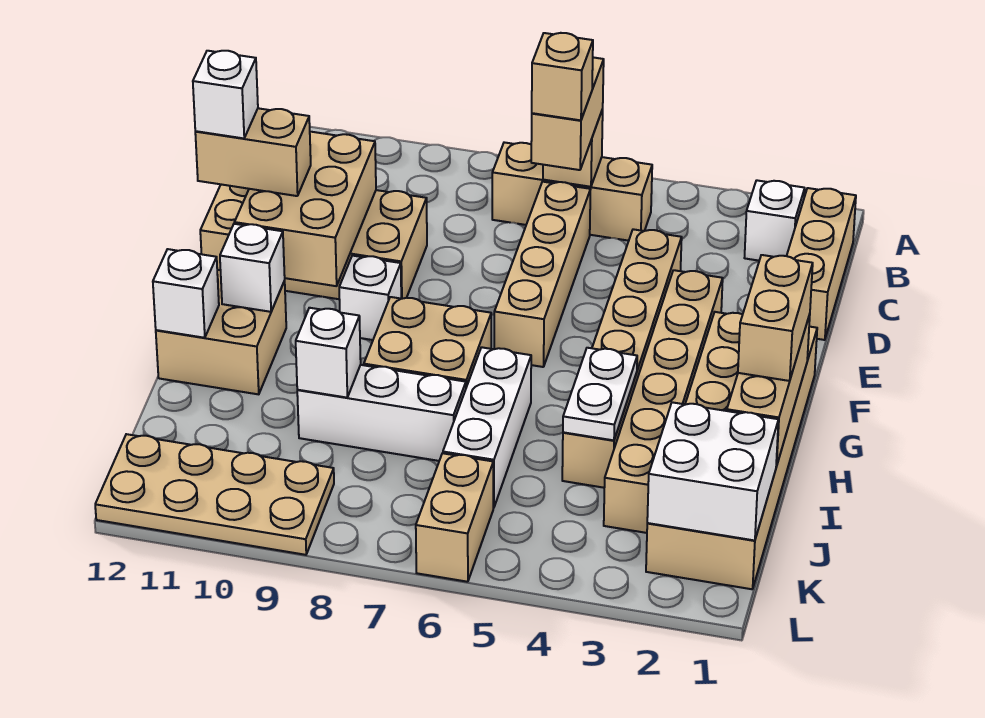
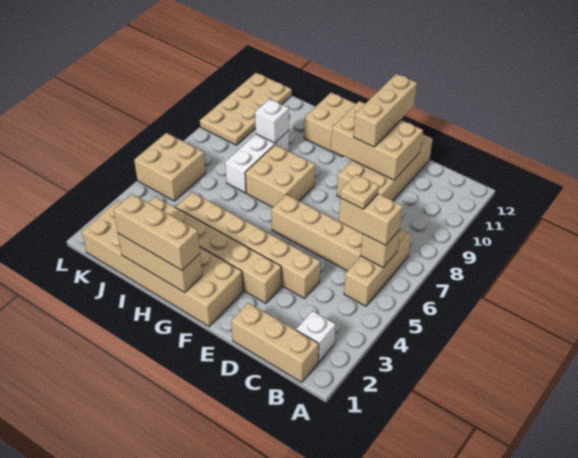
tan 1x1 brick [532,33,593,120] -> tan 1x1 plate [340,174,379,209]
tan 1x2 brick [195,108,311,196] -> tan 1x3 brick [354,74,417,147]
white 1x1 brick [193,51,258,138] -> none
white 1x1 brick [339,256,401,340] -> none
tan 1x2 brick [738,255,813,381] -> tan 1x3 brick [113,194,200,270]
white 1x1 brick [220,224,285,312] -> none
white 1x2 plate [563,348,637,440] -> none
white 1x3 brick [443,347,531,508] -> none
white 1x1 brick [153,249,219,338] -> none
white 2x2 brick [647,402,778,541] -> none
tan 1x2 brick [416,453,493,582] -> tan 2x2 brick [134,133,206,201]

